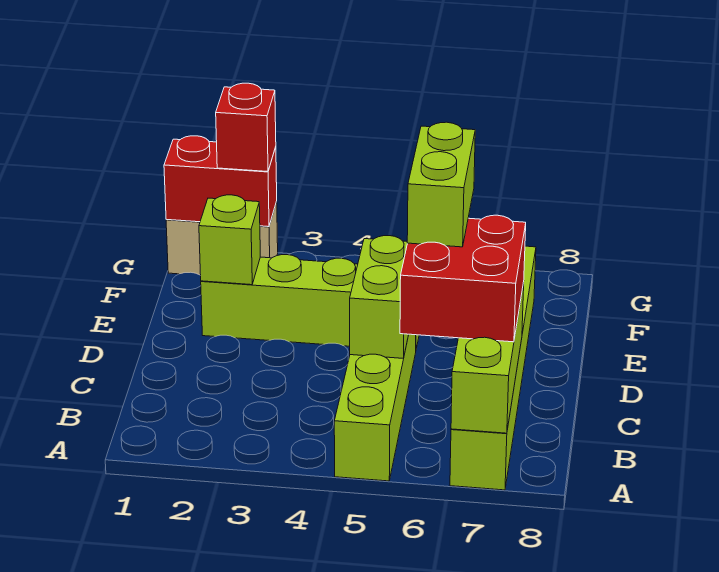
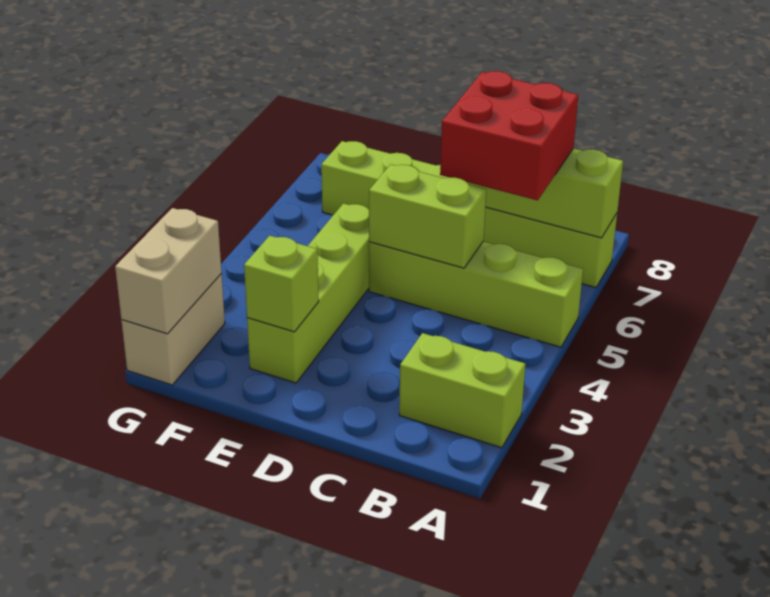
lime 1x2 brick [407,122,475,247] -> lime 1x2 brick moved to [399,333,526,448]
red 1x2 brick [164,136,277,227] -> tan 1x2 brick [115,208,221,334]
red 1x1 brick [216,83,276,172] -> none

